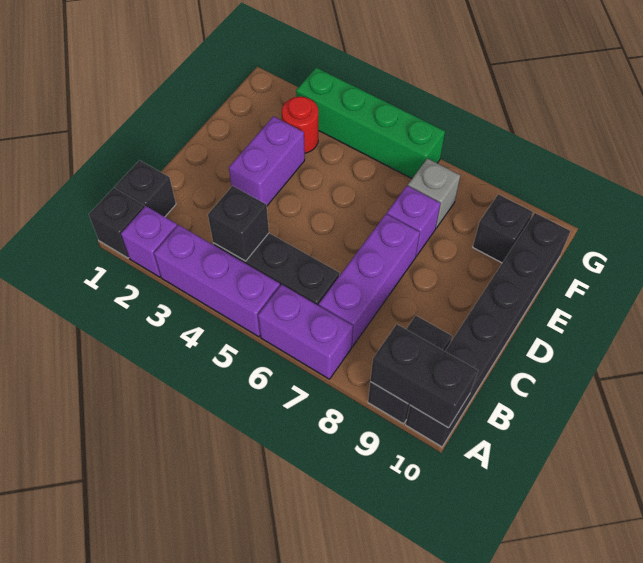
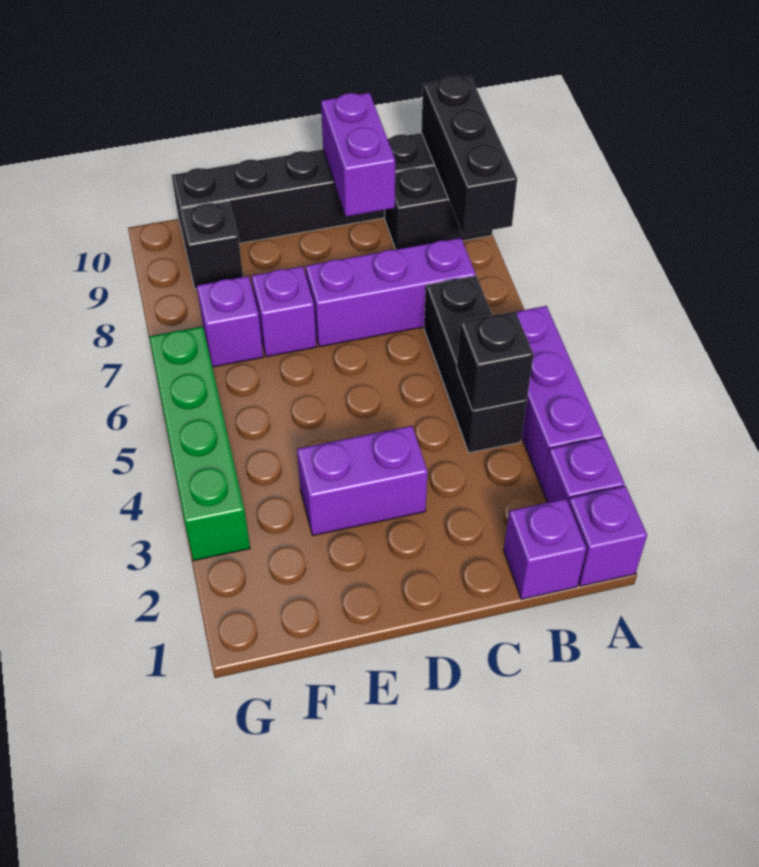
black 1x1 brick [89,188,145,258] -> purple 1x1 brick [568,486,647,586]
purple 1x2 brick [258,285,353,379] -> purple 1x2 brick moved to [321,93,395,217]
black 1x2 brick [370,324,478,428] -> black 1x3 brick [421,76,517,235]
black 1x1 brick [115,160,176,217] -> purple 1x1 brick [504,499,586,599]
red 1x1 round brick [282,96,318,153] -> none
grey 1x1 brick [408,158,460,228] -> purple 1x1 brick [197,276,263,367]

